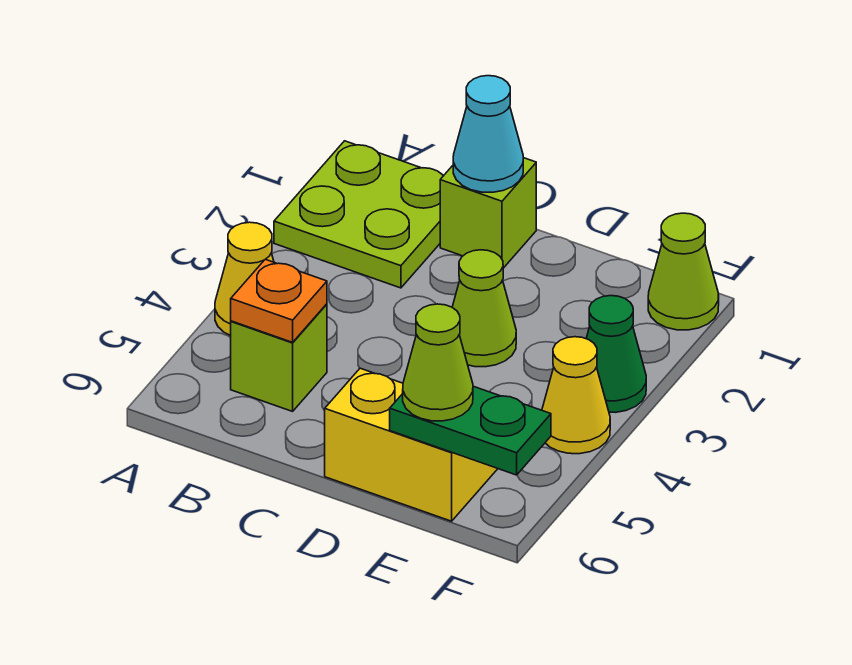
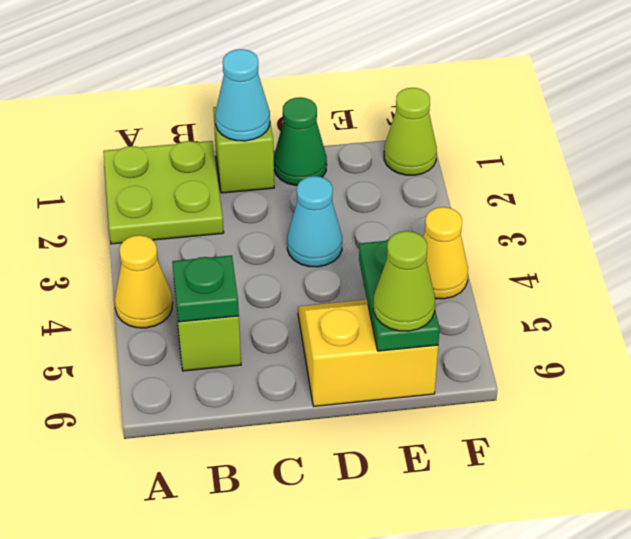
orange 1x1 plate [231,259,327,342] -> green 1x1 plate [172,255,239,322]
lime 1x1 cone [452,250,516,367] -> cyan 1x1 cone [287,176,342,267]
green 1x2 plate [390,386,551,475] -> green 1x2 plate turned to [359,240,440,351]
green 1x1 cone [586,296,646,412] -> green 1x1 cone moved to [274,97,327,185]

